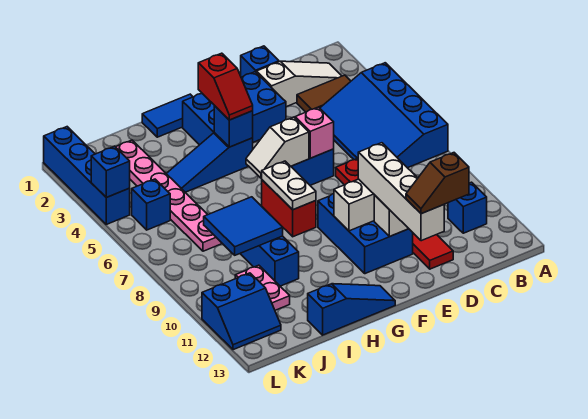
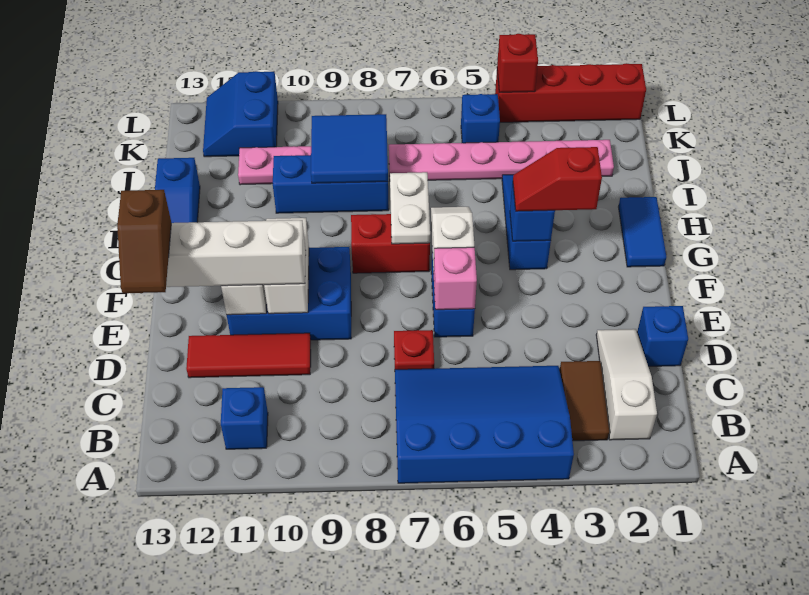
white 1x3 slope [256,61,341,107] -> white 1x3 slope turned to [596,329,657,440]
brown 1x2 slope [406,153,469,214] -> brown 1x2 slope turned to [117,190,171,293]
blue 2x3 brick [183,72,286,145] -> none
white 1x2 plate [262,161,316,210] -> white 1x2 plate turned to [390,172,430,244]
blue 1x4 brick [44,127,130,224] -> red 1x4 brick [495,63,646,122]
blue 1x1 brick [91,146,130,197] -> red 1x1 brick [497,34,538,92]

